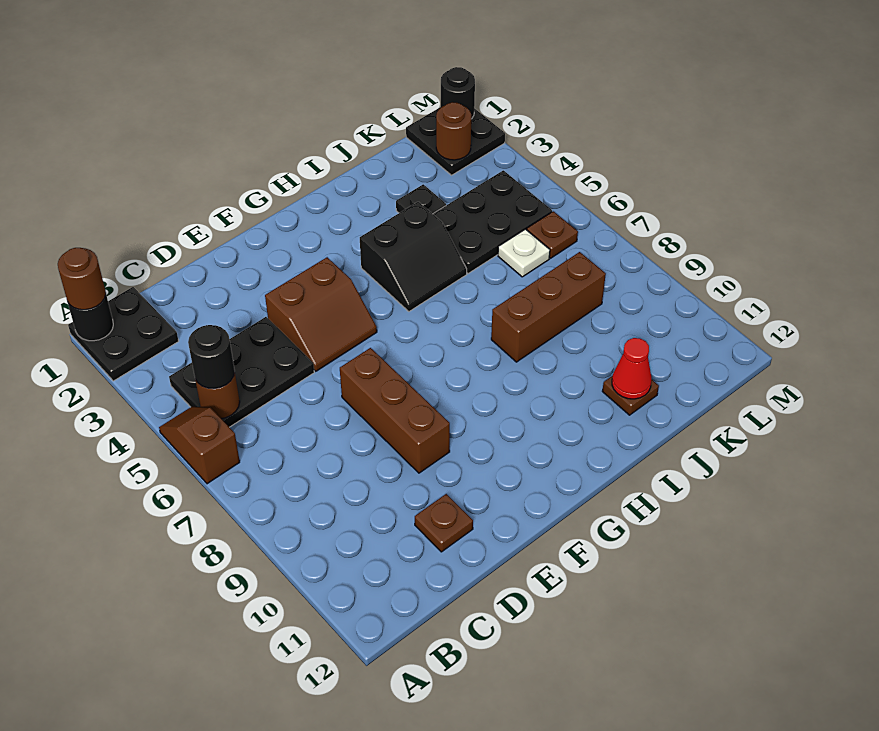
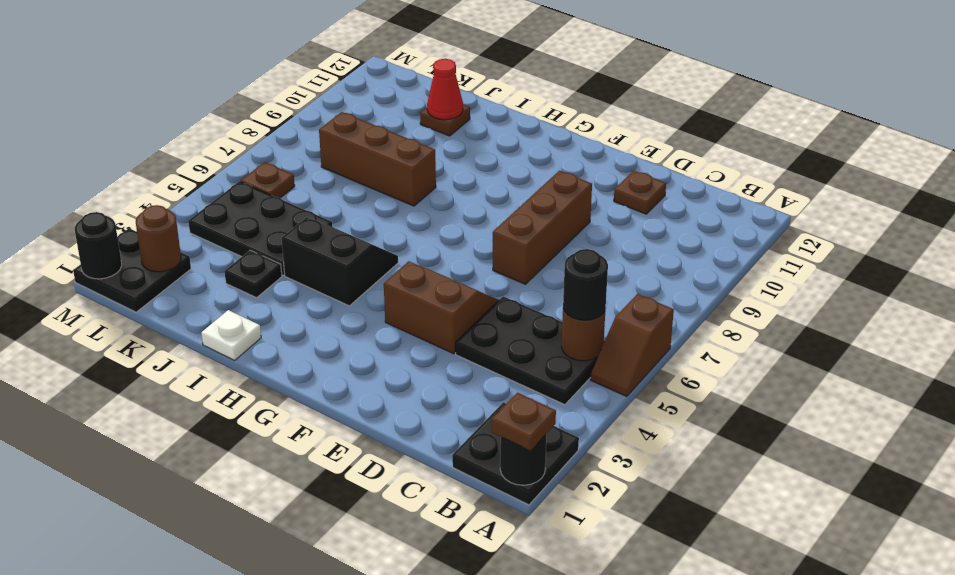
brown 1x1 round brick [58,248,106,310] -> brown 1x1 plate [492,393,556,450]
white 1x1 plate [498,229,550,277] -> white 1x1 plate moved to [201,310,261,360]

